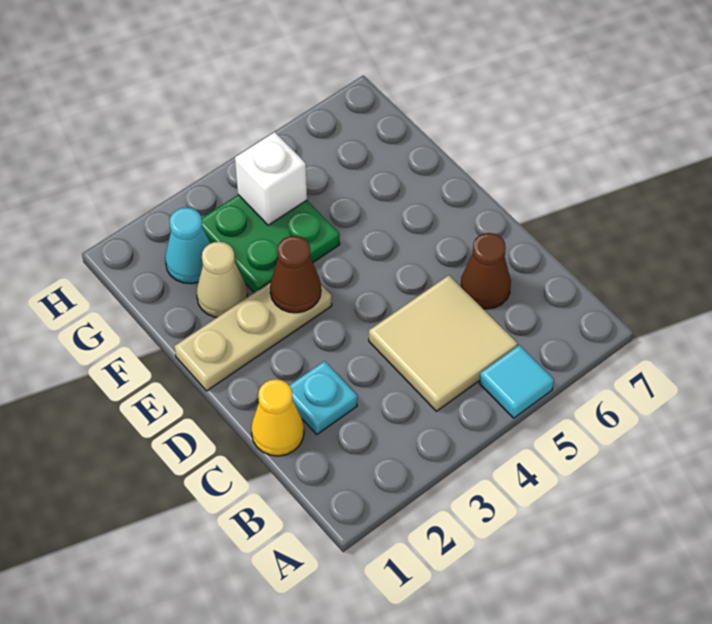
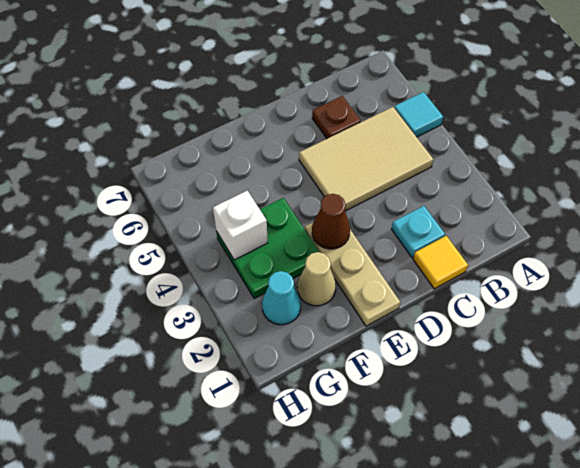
tan 2x2 tile [369,275,518,411] -> tan 2x3 tile [299,107,433,211]
yellow 1x1 cone [251,379,304,456] -> yellow 1x1 tile [413,236,468,289]
brown 1x1 cone [461,233,511,309] -> brown 1x1 plate [312,96,361,139]

